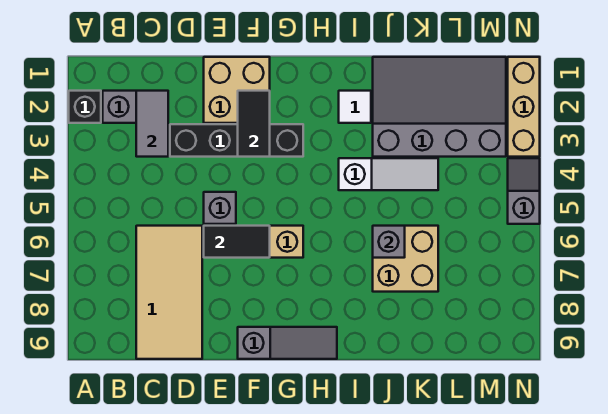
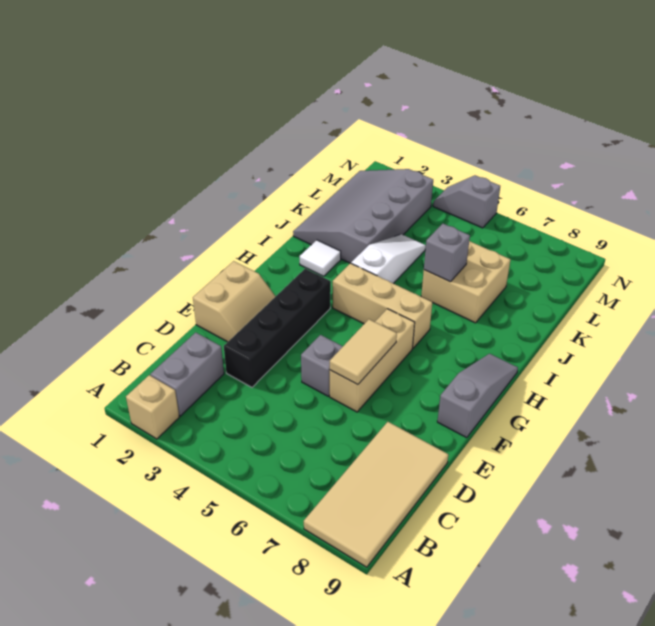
black 1x1 brick [69,91,101,123] -> tan 1x1 brick [126,375,179,439]
grey 1x2 tile [136,91,168,157] -> none
tan 2x4 tile [136,226,202,359] -> tan 2x4 tile turned to [304,422,448,567]
tan 2x2 brick [204,57,270,123] -> tan 2x2 slope [193,261,276,342]
black 1x2 tile [204,226,270,258] -> tan 1x2 tile [330,319,397,385]
black 1x2 tile [238,91,270,157] -> none
tan 1x3 brick [508,57,540,157] -> tan 1x3 brick moved to [333,263,432,348]

